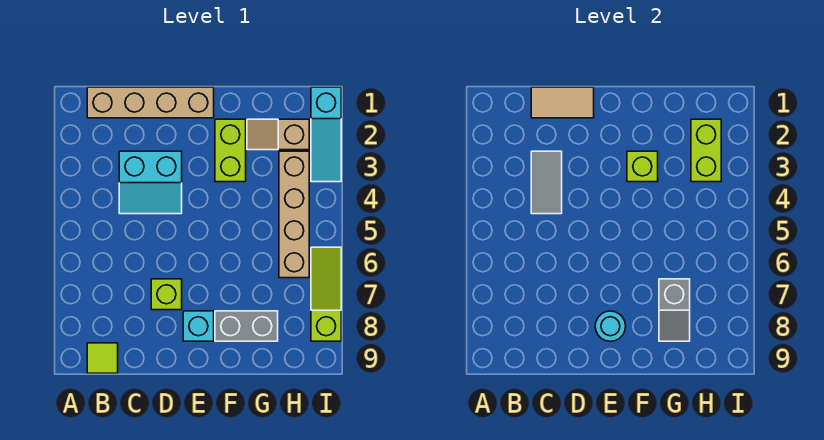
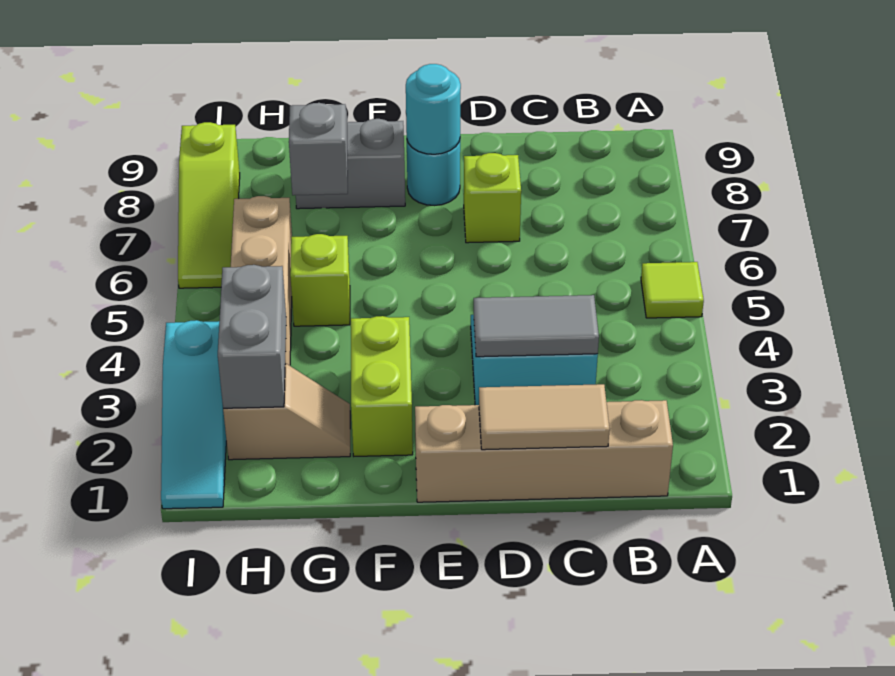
lime 1x1 tile [87,343,118,373] -> lime 1x1 tile moved to [641,262,704,318]
grey 1x2 tile [531,151,562,214] -> grey 1x2 tile turned to [474,295,599,357]
cyan 1x1 brick [183,311,214,341] -> cyan 1x1 round brick [407,141,460,206]
lime 1x1 brick [627,151,658,182] -> lime 1x1 brick moved to [290,234,350,326]
lime 1x2 brick [691,119,721,182] -> grey 1x2 brick [218,265,286,408]
cyan 1x3 slope [311,87,341,182] -> cyan 1x3 slope turned to [161,320,226,509]

